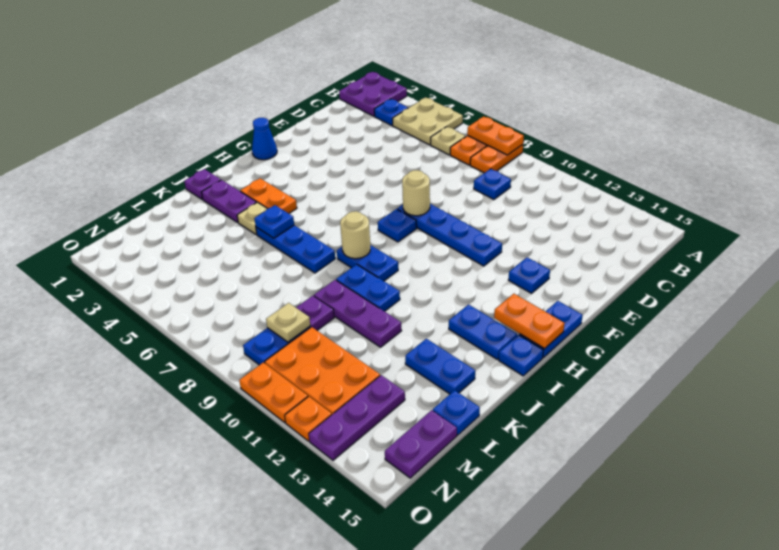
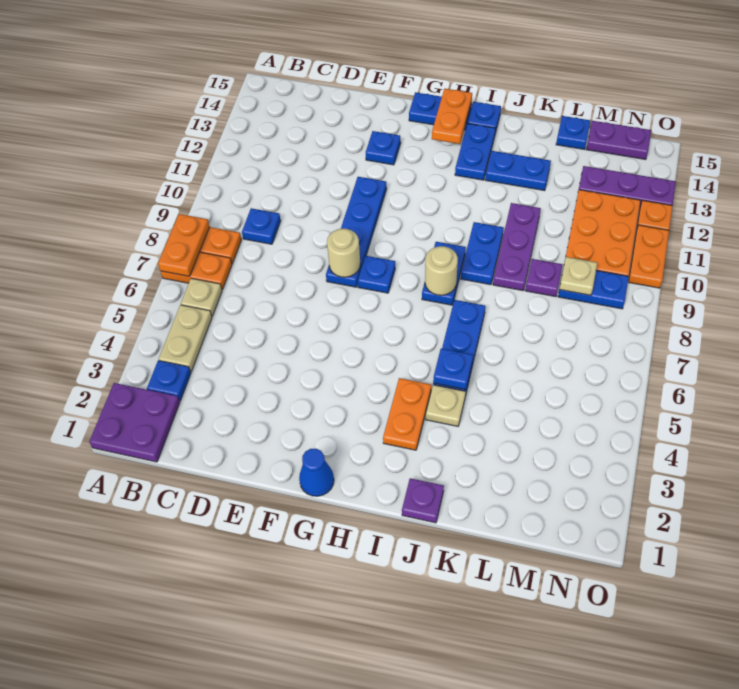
tan 2x2 plate [393,97,463,145] -> tan 1x2 plate [159,305,212,372]
purple 1x2 plate [201,180,257,222] -> none
blue 1x2 plate [405,339,475,394] -> blue 1x2 plate turned to [485,151,551,191]

